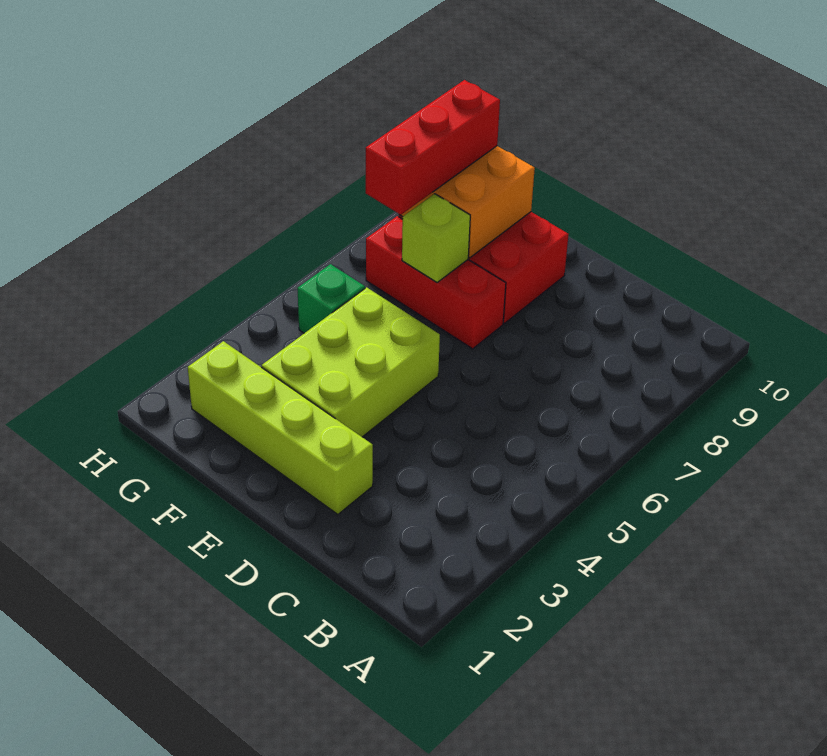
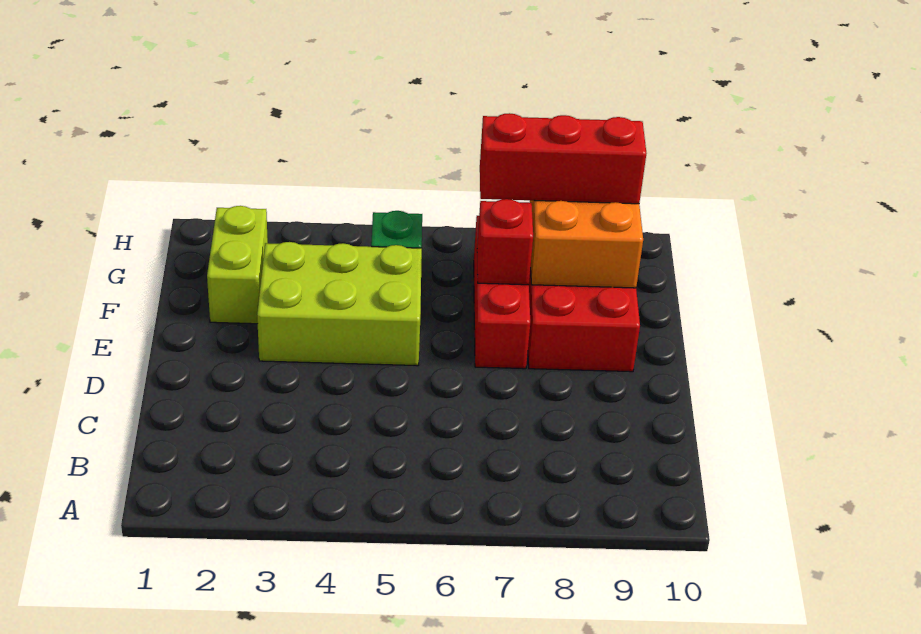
lime 1x4 brick [188,341,373,515] -> lime 1x2 brick [207,206,268,324]
lime 1x1 brick [402,194,470,283] -> red 1x1 brick [477,199,533,285]

